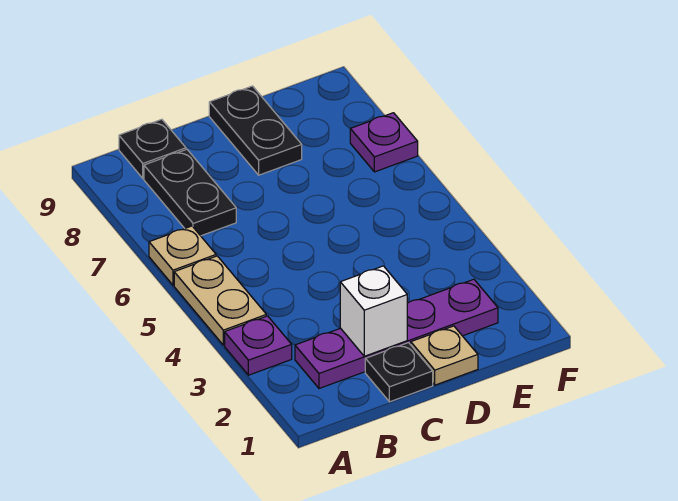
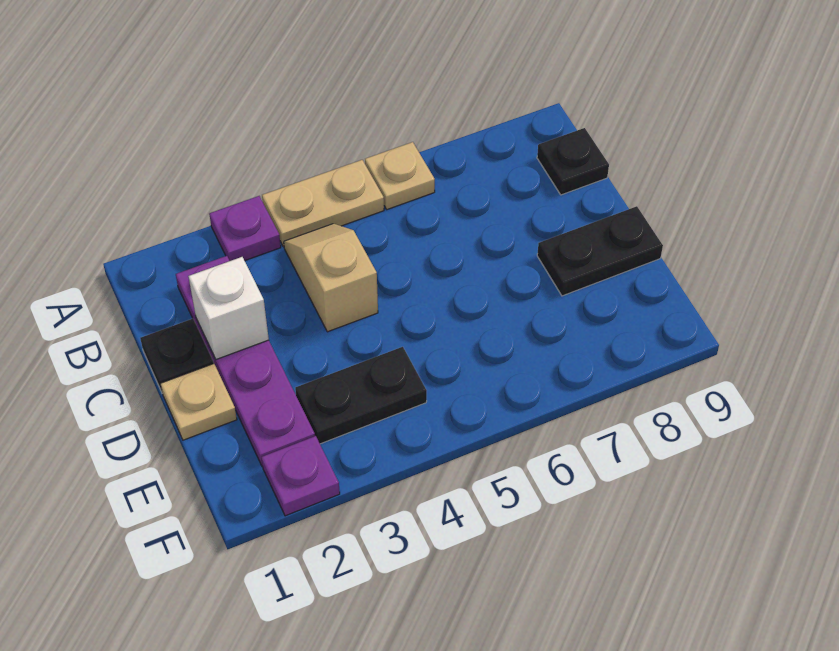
none -> tan 1x2 slope [284,224,378,332]
black 1x2 plate [144,149,236,236] -> black 1x2 plate moved to [295,347,427,444]
purple 1x1 plate [350,113,418,172] -> purple 1x1 plate moved to [261,436,340,516]

